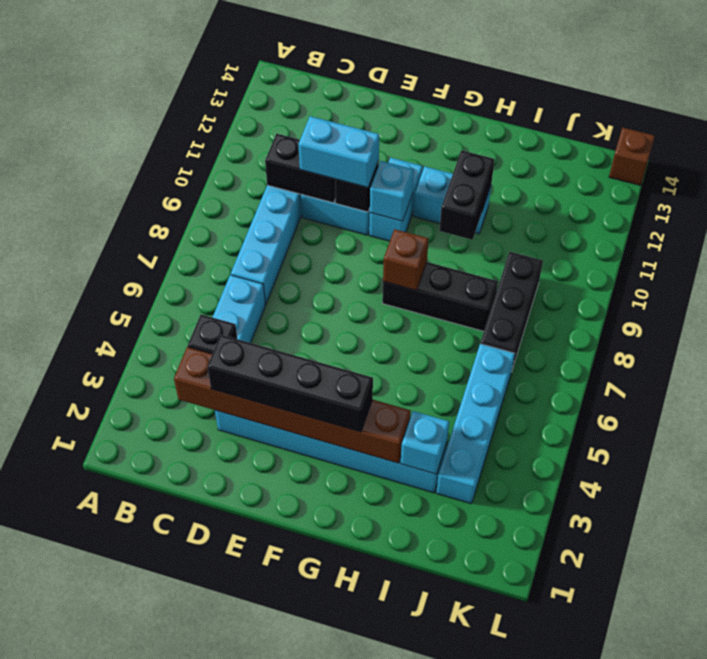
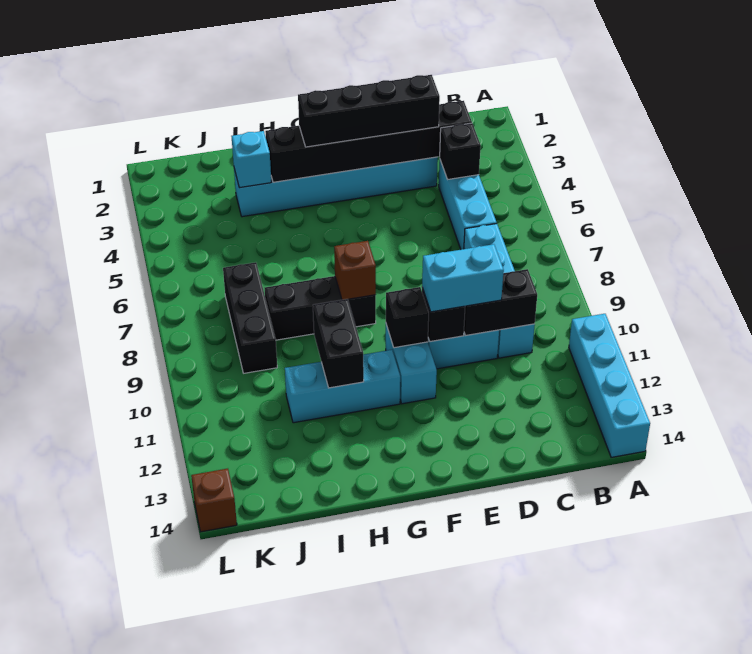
brown 1x6 brick [174,347,411,463] -> black 1x6 brick [265,101,472,182]
cyan 1x1 brick [370,161,414,221] -> black 1x1 brick [386,287,429,348]
cyan 1x2 brick [413,167,491,234] -> cyan 1x3 brick [285,350,400,423]
cyan 1x4 brick [436,344,515,504] -> cyan 1x4 brick moved to [569,314,650,457]

